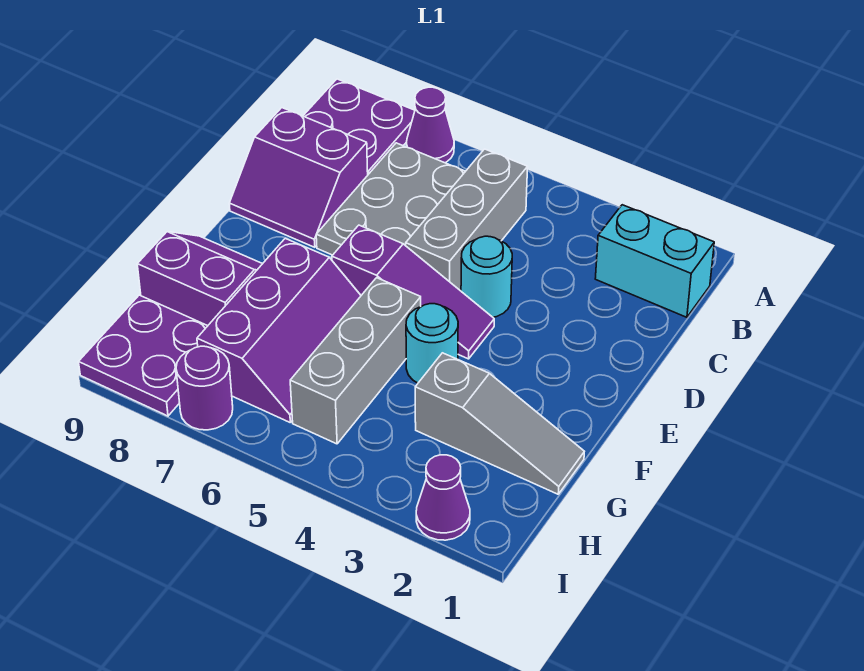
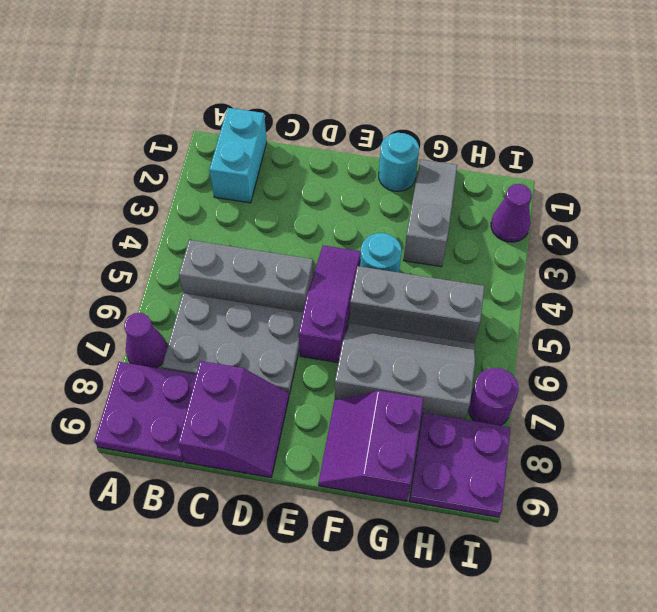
cyan 1x1 round brick [461,236,512,317] -> cyan 1x1 round brick moved to [379,133,419,191]
purple 2x3 slope [197,238,361,422] -> grey 2x3 slope [335,323,475,420]

